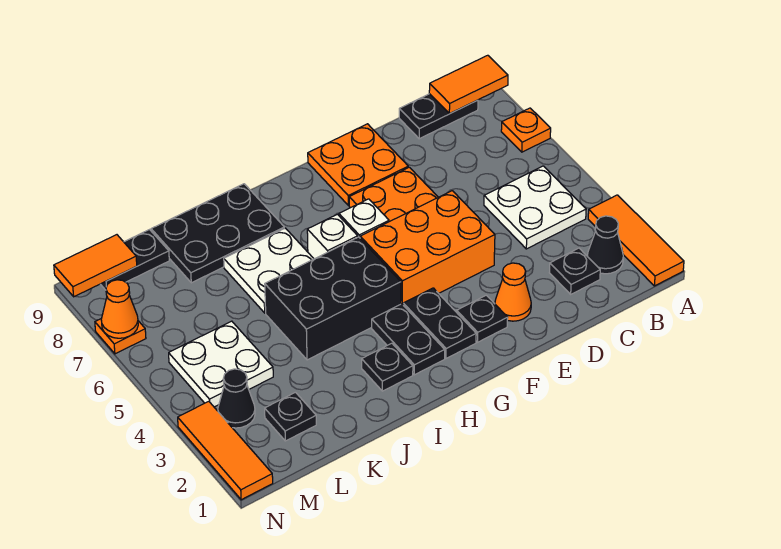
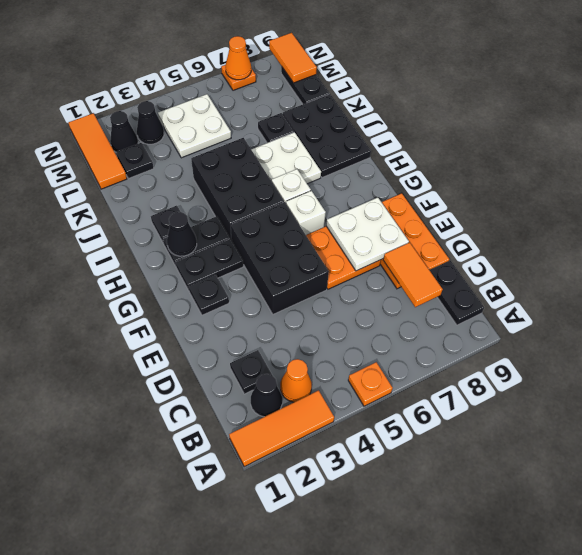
orange 1x1 plate [501,108,551,152] -> orange 1x1 plate moved to [348,362,393,406]
orange 1x2 tile [429,55,508,114] -> orange 1x2 tile moved to [383,243,443,307]
white 2x2 plate [484,166,586,249] -> white 2x2 plate moved to [326,198,409,271]
orange 1x1 cone [495,263,531,321] -> orange 1x1 cone moved to [280,359,312,402]
orange 2x3 brick [360,191,495,304] -> black 2x3 brick [231,202,329,314]
orange 2x2 plate [308,124,408,205] -> orange 2x3 plate [380,193,449,289]
none -> black 1x1 cone [167,212,197,256]
none -> black 1x1 plate [258,113,294,143]
none -> black 1x1 cone [110,111,138,152]
orange 1x3 tile [178,401,273,500] -> orange 1x3 tile turned to [69,113,127,189]

